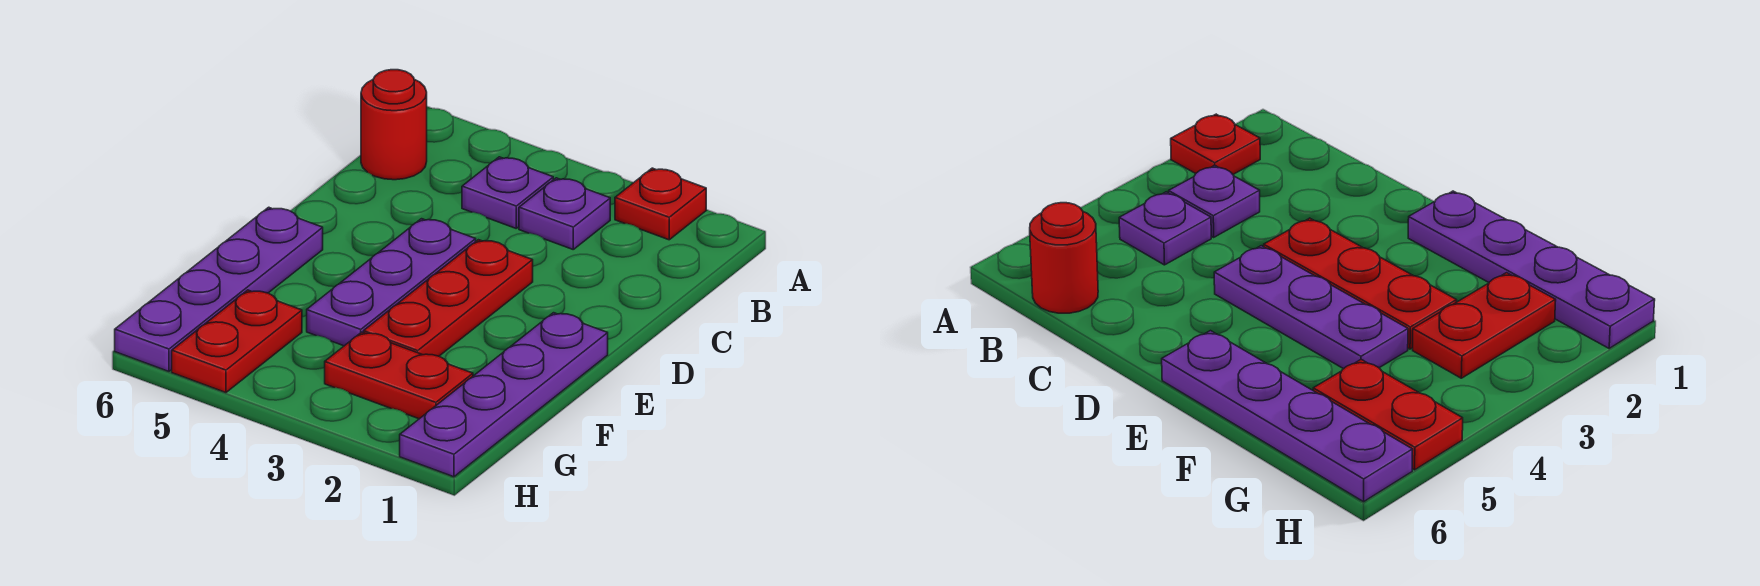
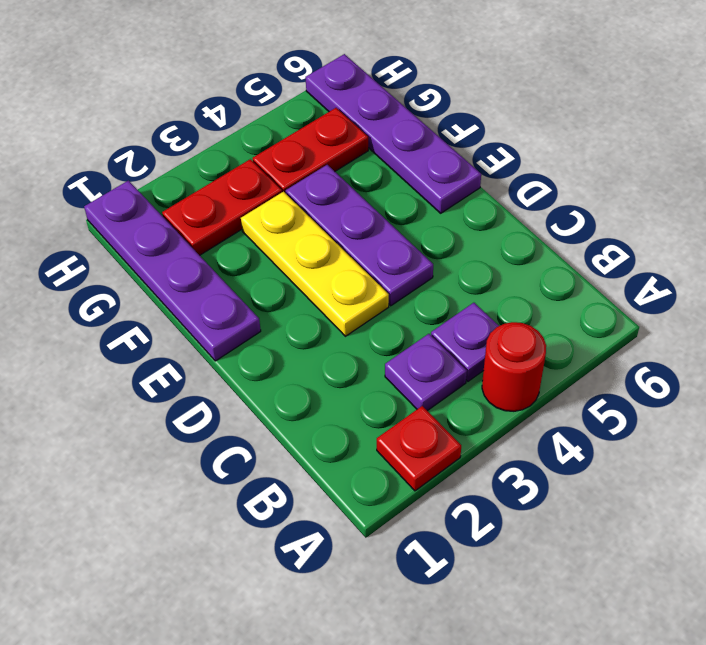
red 1x1 round brick [361,70,427,180] -> red 1x1 round brick moved to [482,322,546,411]
red 1x3 plate [364,240,533,356] -> yellow 1x3 plate [241,192,389,336]
red 1x2 plate [172,290,302,393] -> red 1x2 plate turned to [253,108,368,193]

